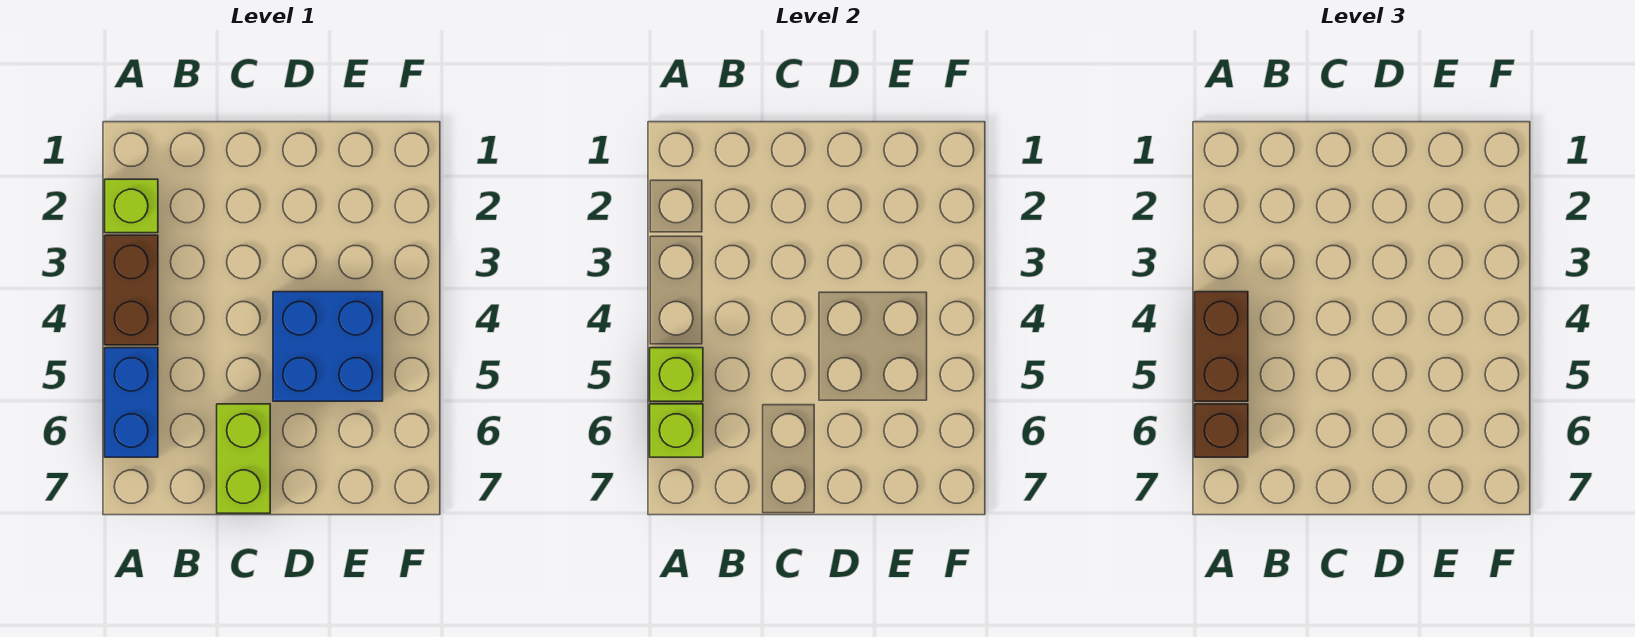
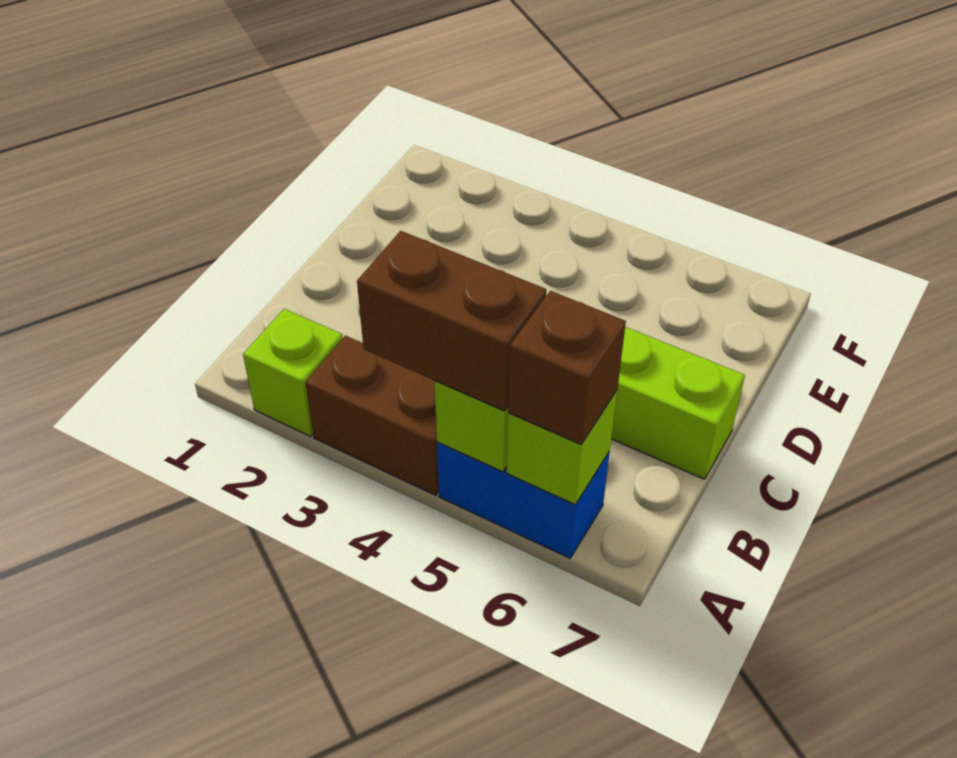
blue 2x2 brick [273,292,383,401] -> none

